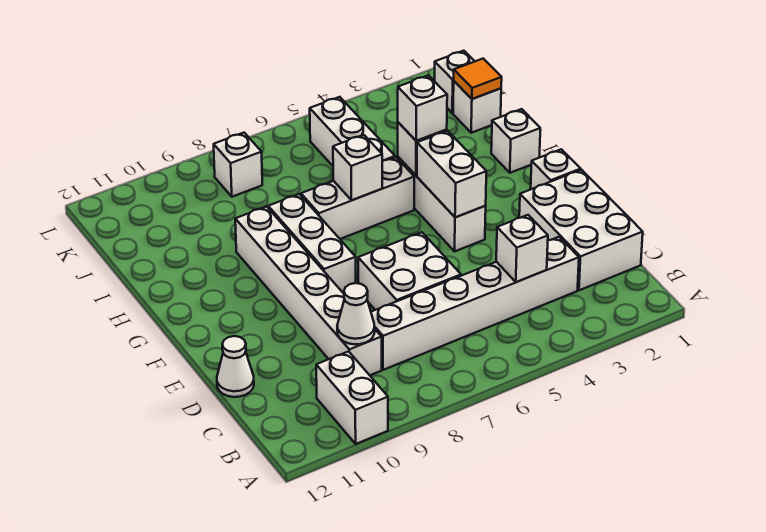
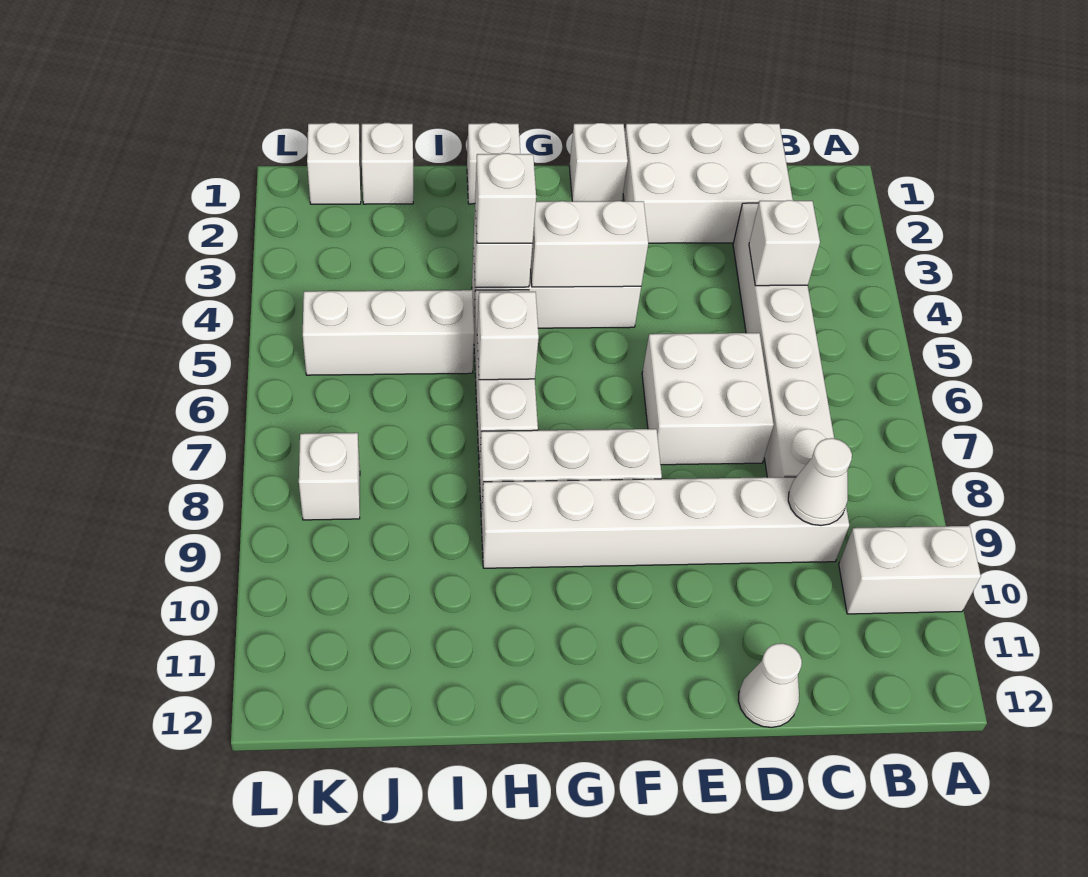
orange 1x1 tile [454,59,502,99] -> none

